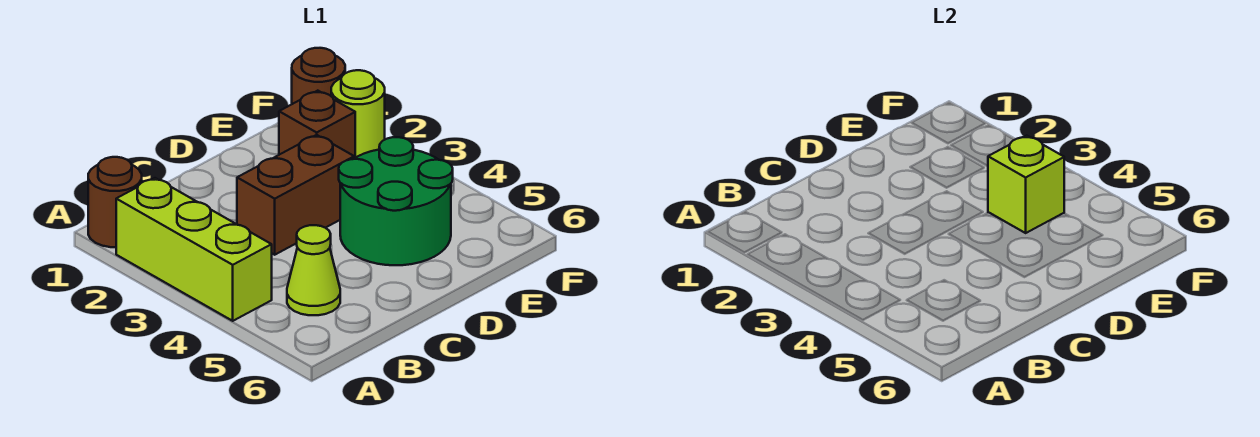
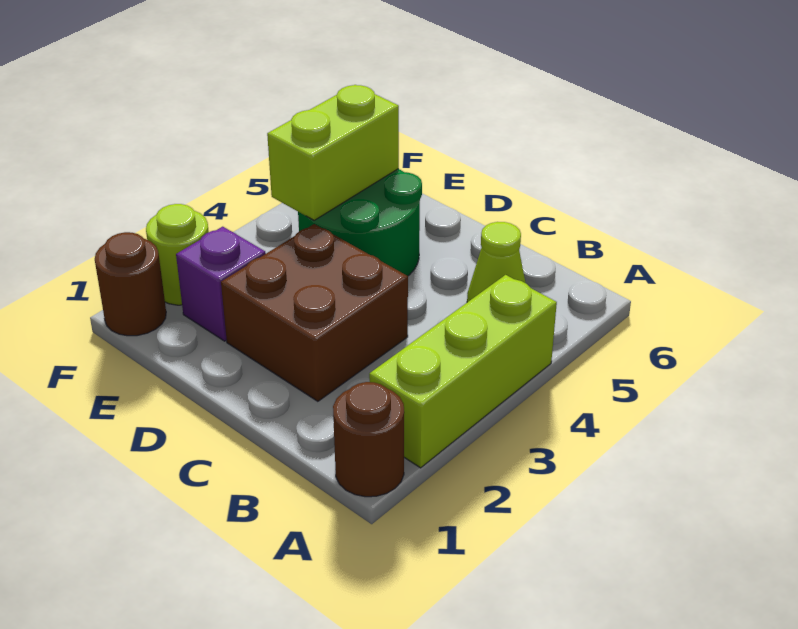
brown 1x2 brick [237,135,354,255] -> brown 2x2 brick [221,224,408,401]
brown 1x1 brick [279,91,355,158] -> purple 1x1 brick [176,227,266,341]
lime 1x1 brick [988,136,1064,233] -> lime 1x2 brick [267,85,399,220]

